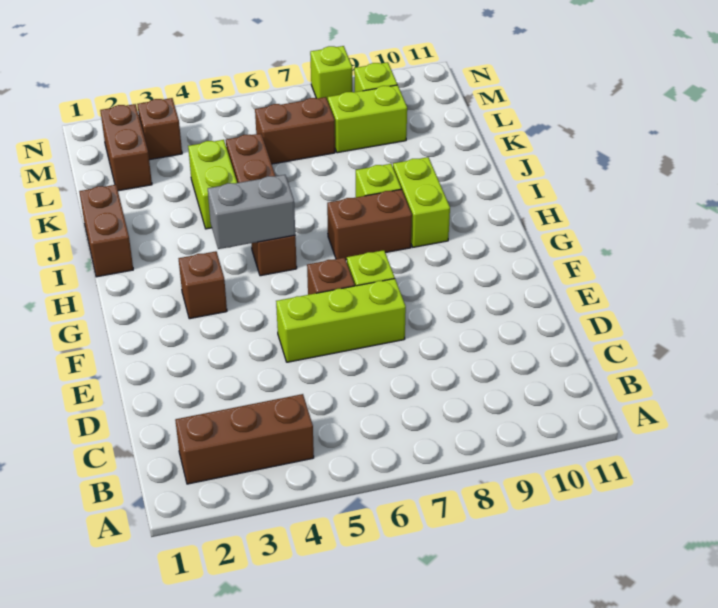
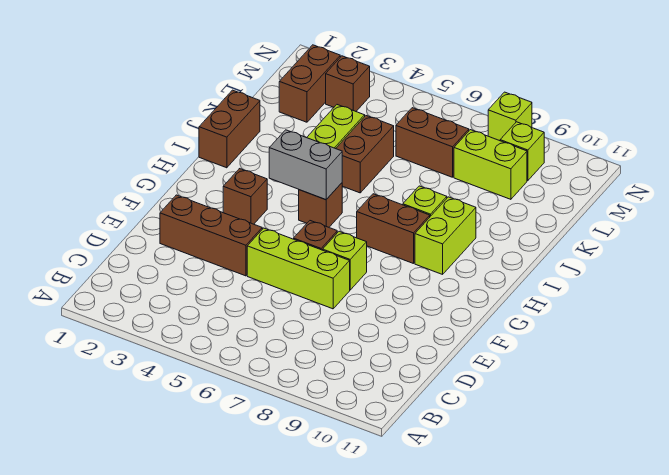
brown 1x3 brick [175,394,314,484] -> brown 1x3 brick moved to [160,195,262,276]

